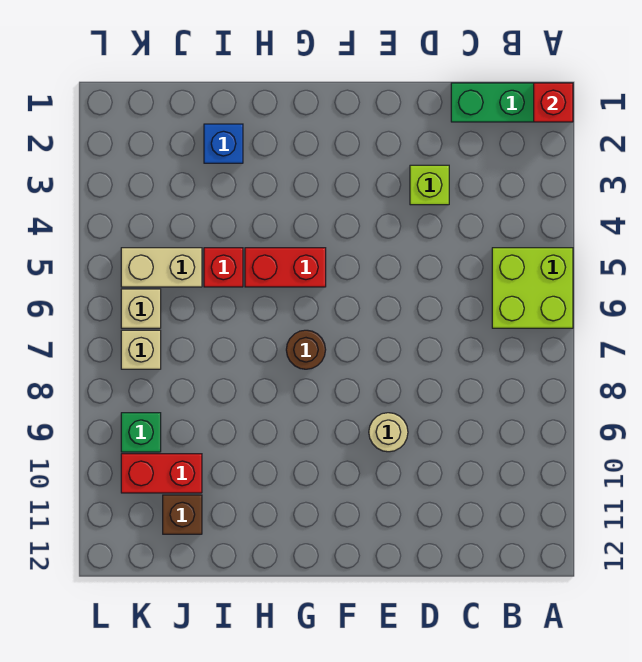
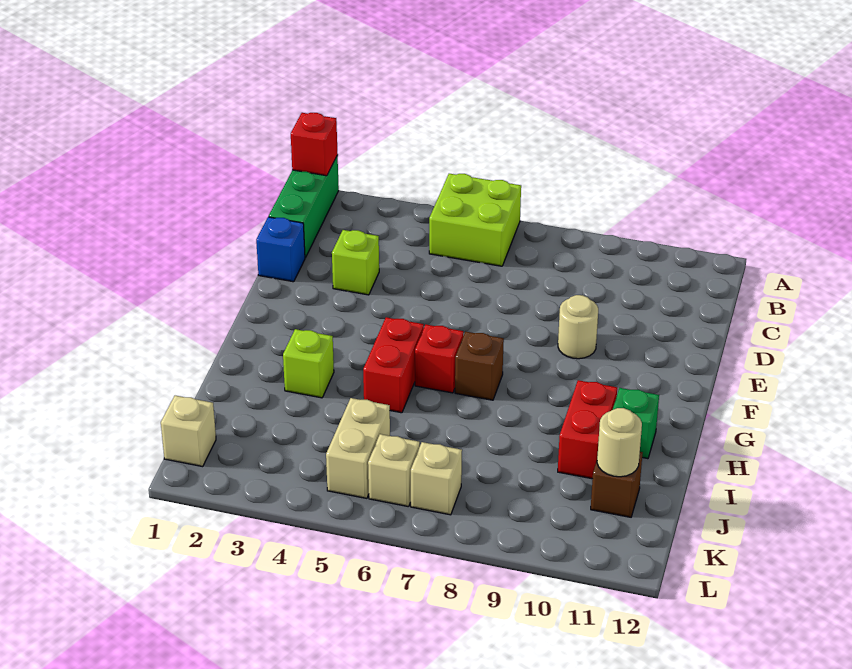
brown 1x1 round brick [286,330,326,369] -> brown 1x1 brick [455,332,504,400]
none -> lime 1x1 brick [283,329,334,398]
blue 1x1 brick [204,124,243,163] -> blue 1x1 brick moved to [256,217,305,282]
red 1x1 brick [204,248,243,287] -> red 1x1 brick moved to [415,325,463,393]
red 1x2 brick [121,454,202,493] -> red 1x2 brick moved to [558,380,617,479]
none -> tan 1x1 round brick [597,408,642,477]
none -> tan 1x1 brick [161,396,216,467]
green 1x1 brick [121,413,161,452] -> green 1x1 brick moved to [613,388,659,459]

